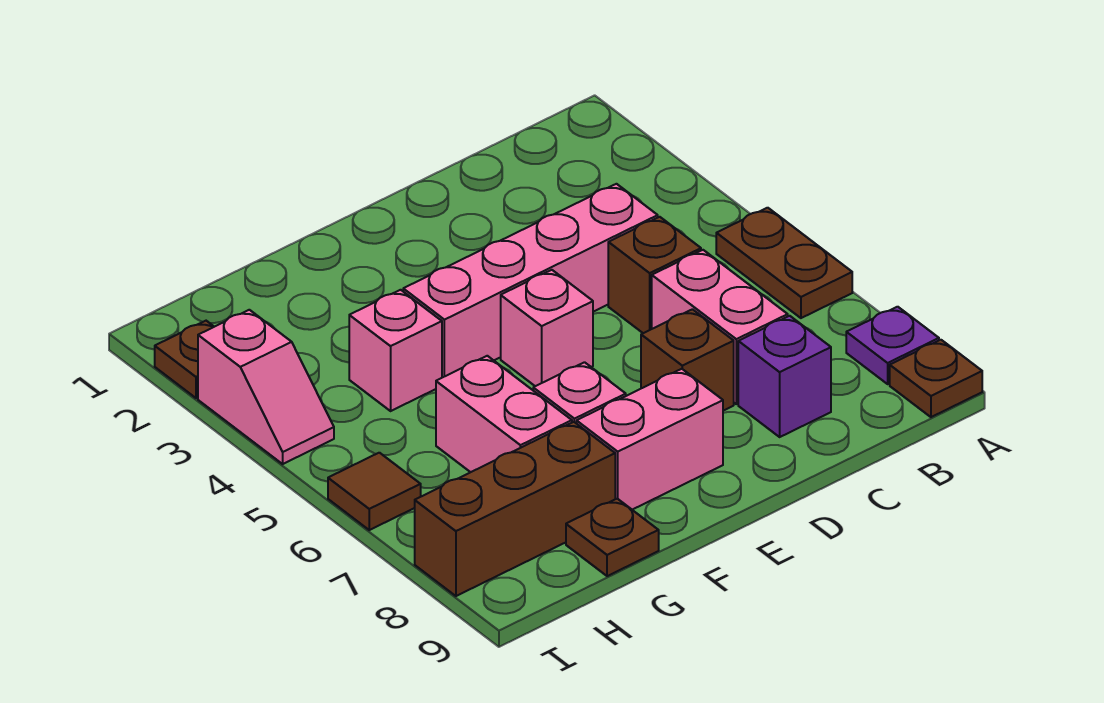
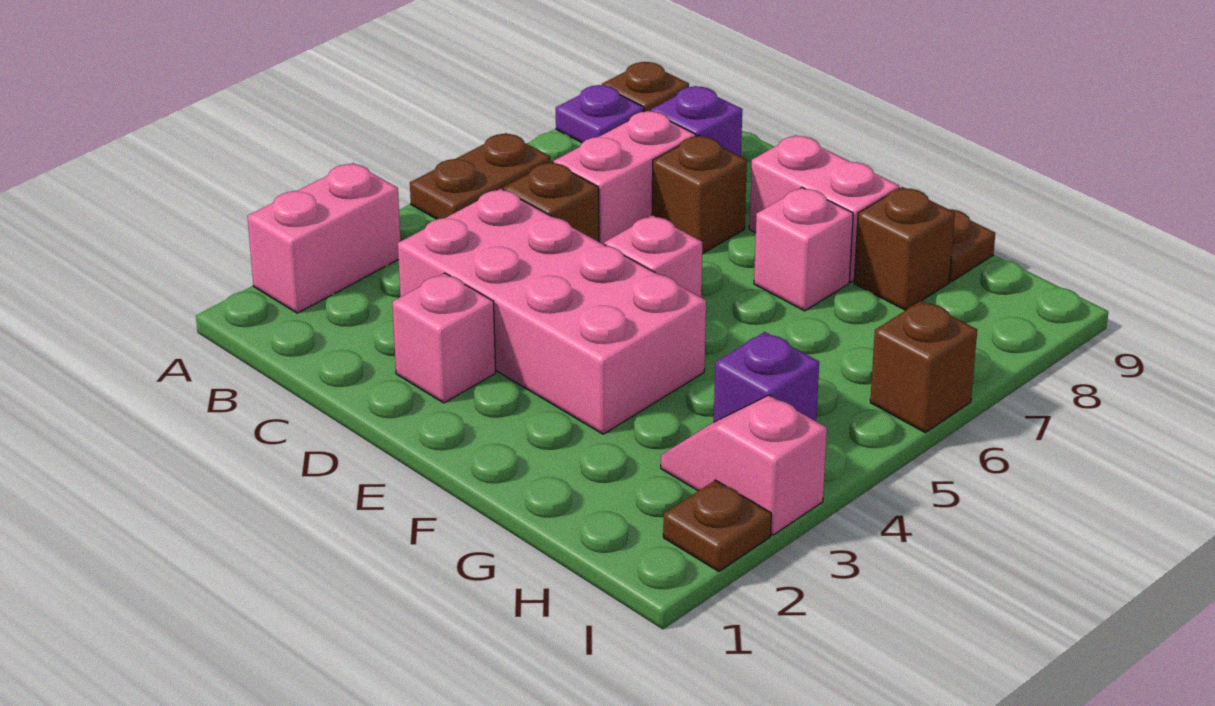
pink 1x4 brick [403,184,658,378] -> pink 2x4 brick [398,189,706,434]
pink 1x1 brick [349,290,442,411] -> pink 1x1 brick moved to [392,273,496,403]
pink 1x2 brick [436,356,572,472] -> pink 1x2 brick moved to [247,163,401,313]
brown 1x3 brick [415,422,615,596] -> brown 1x1 brick [854,187,955,310]
none -> purple 1x1 brick [714,332,819,422]
pink 1x2 slope [198,310,334,464] -> pink 1x2 slope turned to [661,395,827,535]
brown 1x1 tile [328,453,421,530] -> brown 1x1 brick [870,301,977,433]

